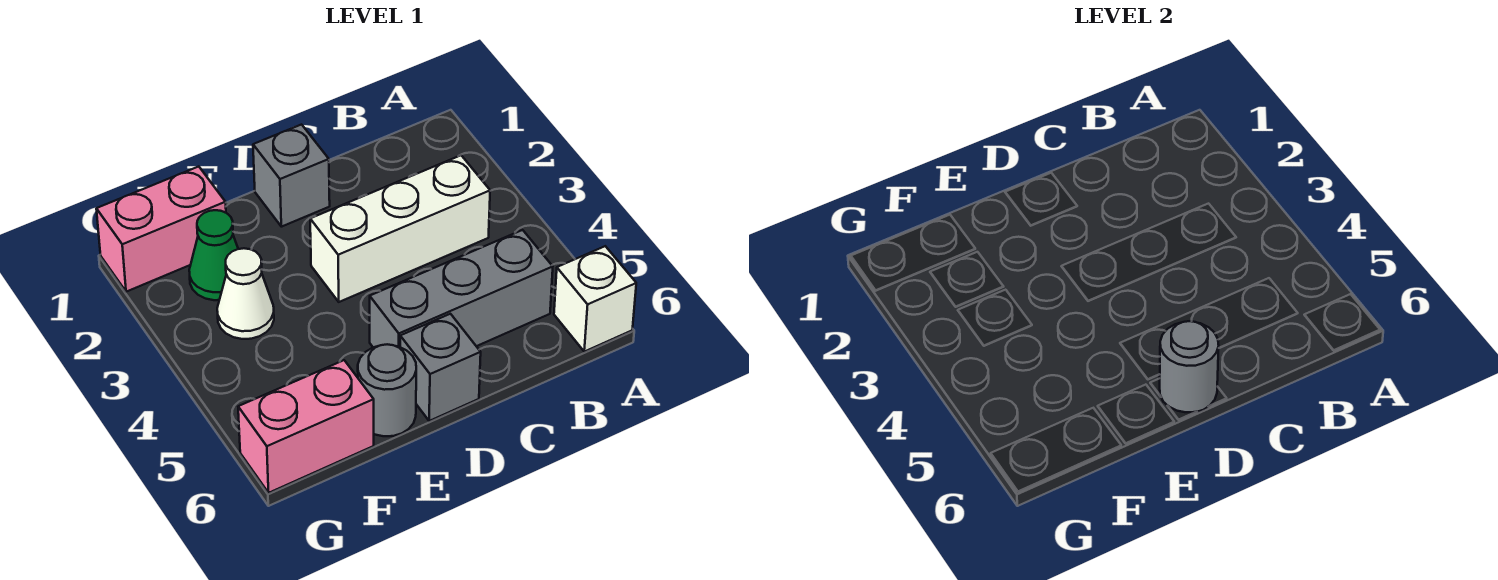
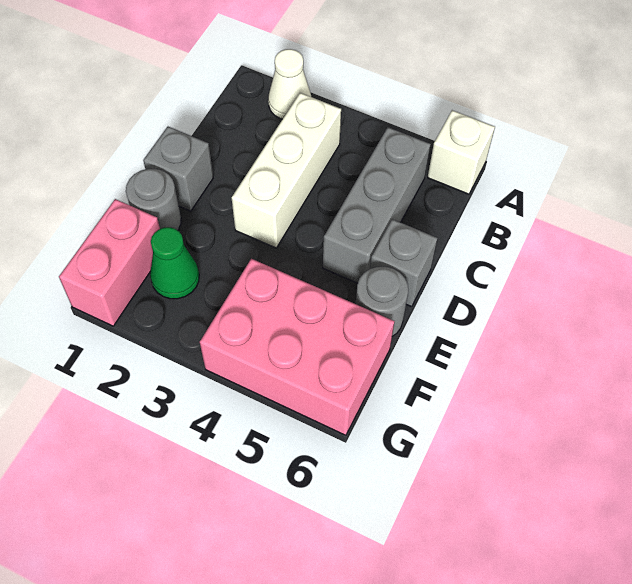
grey 1x1 round brick [1159,321,1219,412] -> grey 1x1 round brick moved to [126,169,181,230]
white 1x1 cone [217,248,274,339] -> white 1x1 cone moved to [268,49,311,119]
pink 1x2 brick [238,360,374,493] -> pink 2x3 brick [200,259,395,435]

